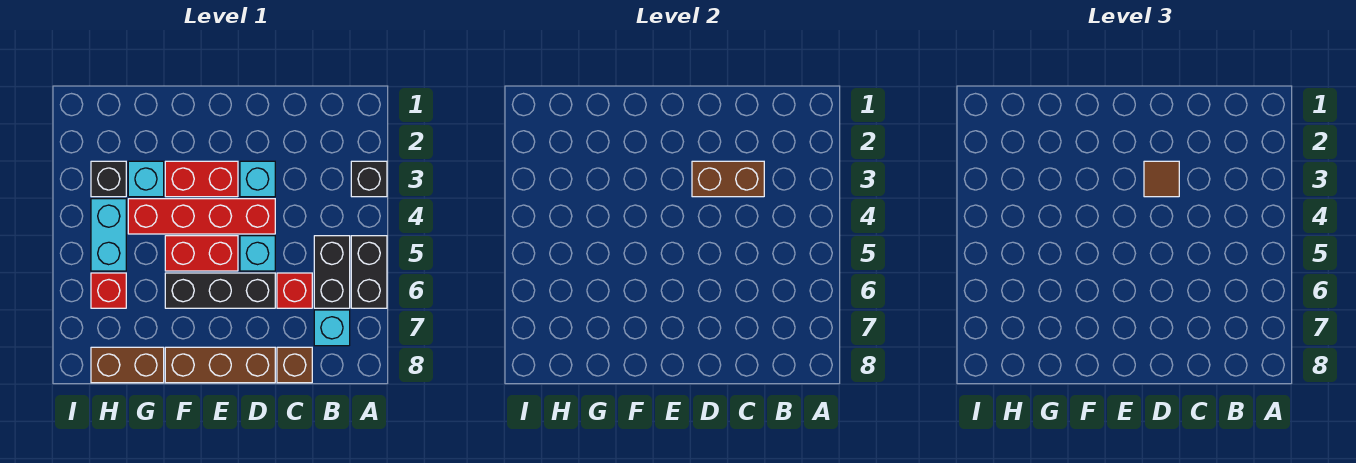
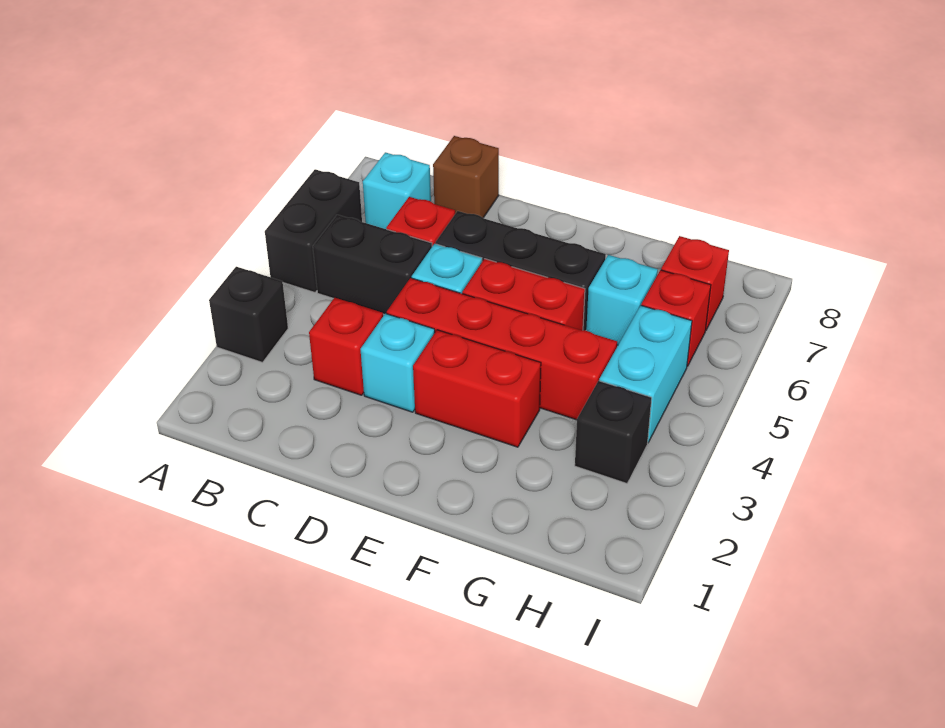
black 1x2 brick [314,236,350,308] -> black 1x2 brick turned to [313,215,432,314]
none -> red 1x1 brick [309,298,383,395]
brown 1x2 brick [692,161,764,197] -> none
brown 1x1 tile [1144,161,1179,197] -> none
brown 1x3 brick [165,347,275,383] -> none
cyan 1x1 brick [128,161,164,197] -> cyan 1x1 brick moved to [586,255,658,345]
brown 1x2 brick [91,347,164,383] -> none
none -> red 1x1 brick [661,236,729,331]

